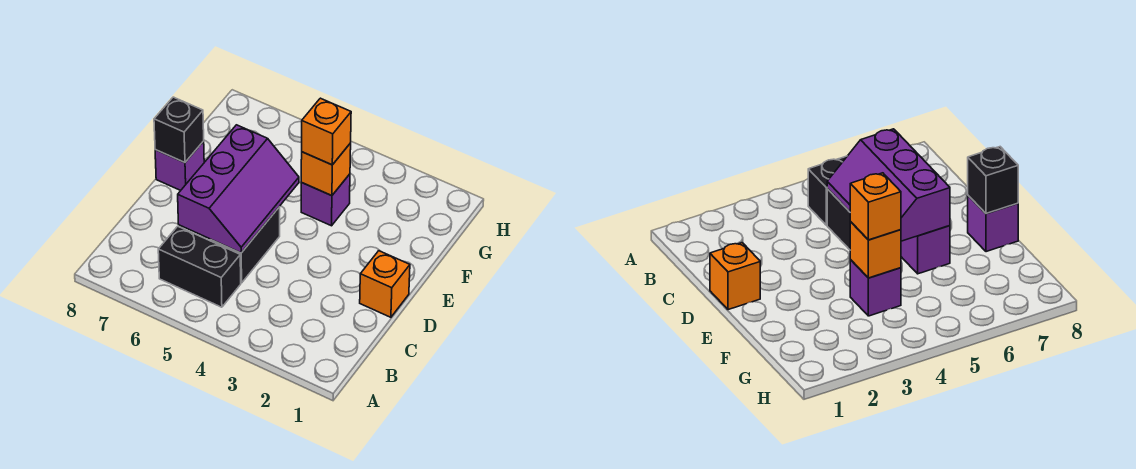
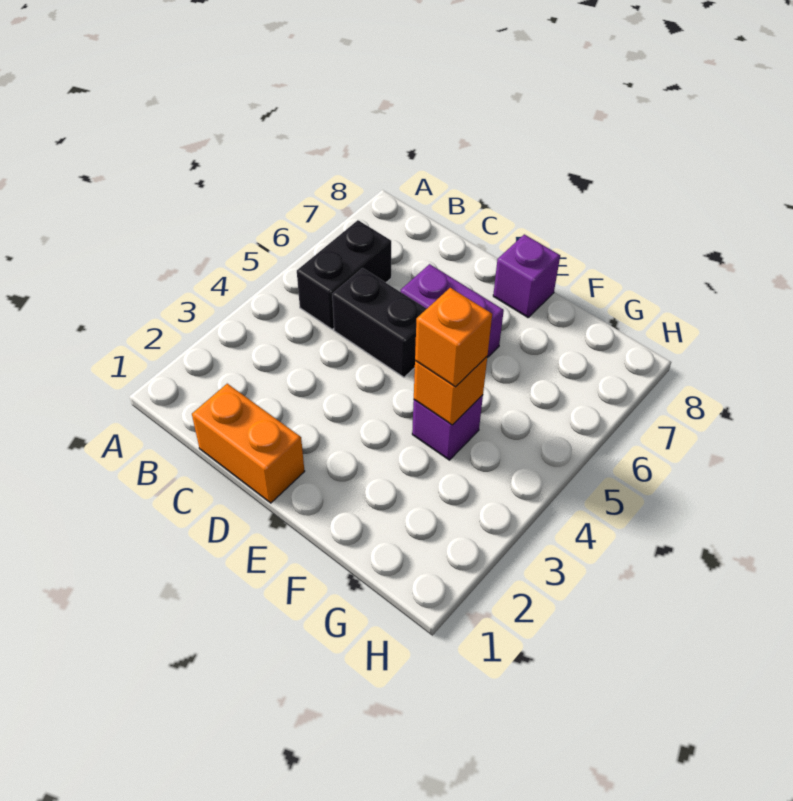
purple 2x3 slope [178,125,299,253] -> none
orange 1x1 brick [360,251,410,317] -> orange 1x2 brick [192,384,305,503]
black 1x1 brick [154,97,204,163] -> none

